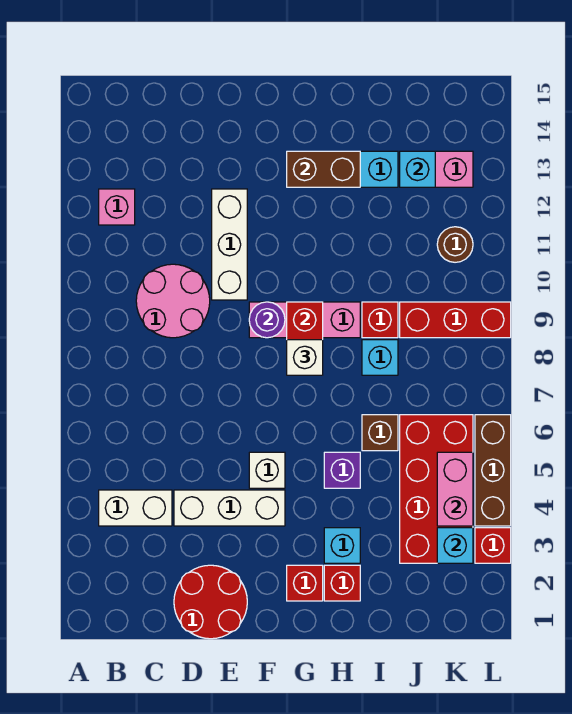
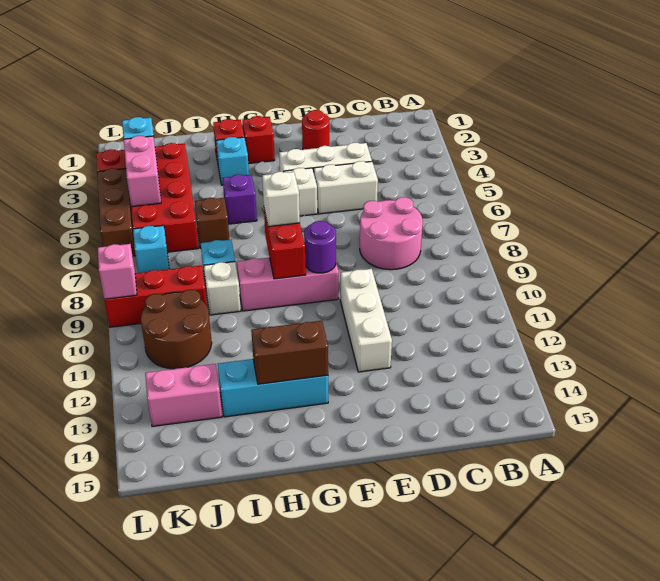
white 1x2 brick [99,490,172,526] -> white 1x2 brick moved to [314,161,378,214]
pink 1x1 brick [99,189,135,225] -> pink 1x1 brick moved to [98,244,137,299]
pink 2x2 round brick [136,264,210,338] -> pink 2x2 round brick moved to [360,197,423,270]
red 2x2 round brick [174,565,247,639] -> red 1x1 round brick [302,110,329,150]
red 1x1 brick [362,302,398,338] -> white 1x1 brick [204,262,241,315]
cyan 1x1 brick [400,151,435,187] -> cyan 1x1 brick moved to [133,225,169,273]
brown 1x1 round brick [437,227,473,262] -> brown 2x2 round brick [141,290,212,369]

